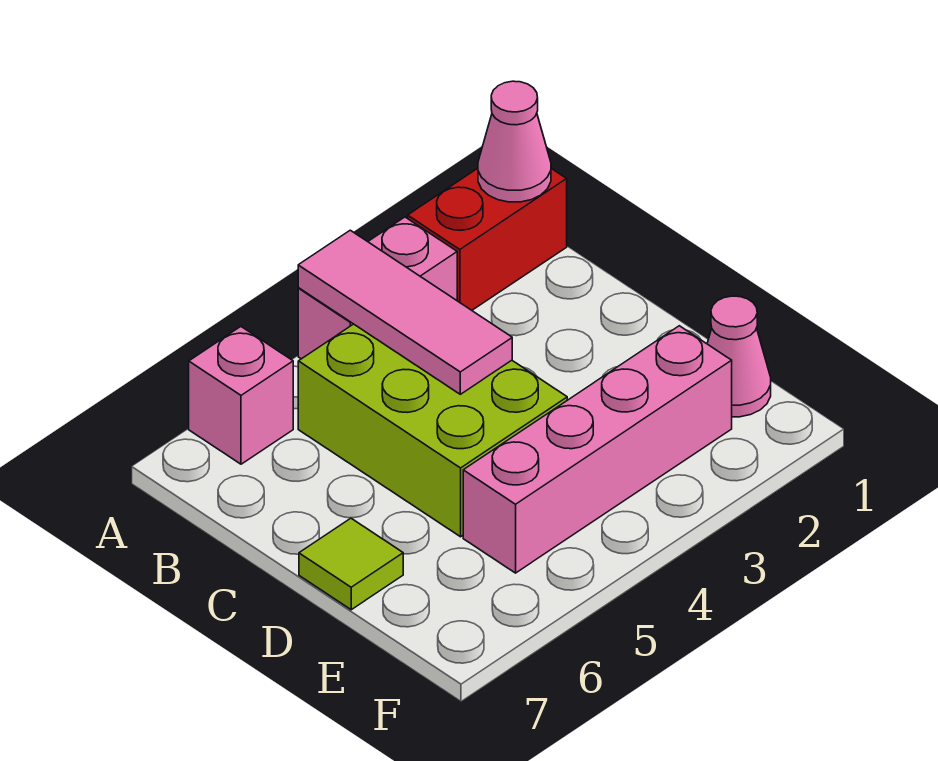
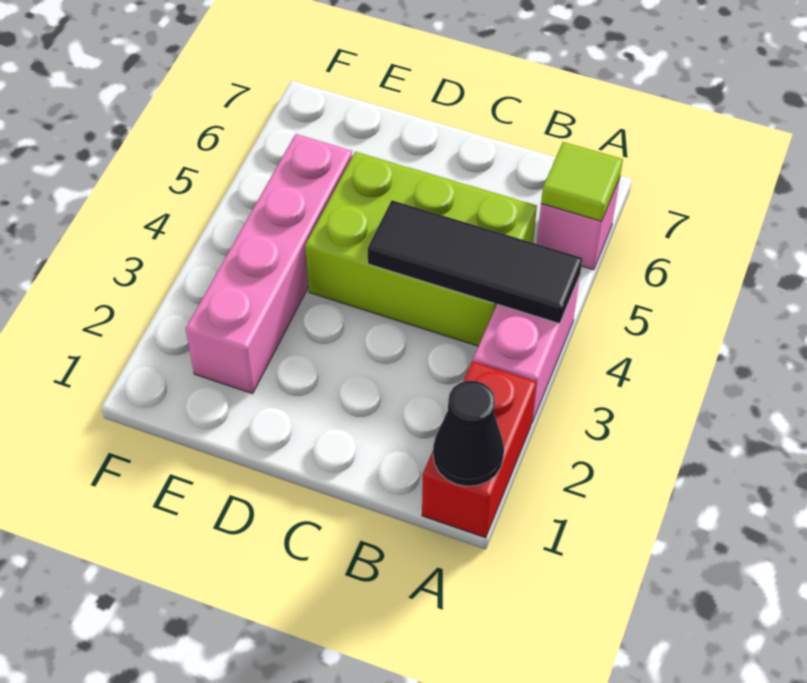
pink 1x1 cone [478,81,551,202] -> black 1x1 cone [433,381,504,486]
pink 1x3 tile [298,230,512,394] -> black 1x3 tile [368,200,582,324]
lime 1x1 tile [299,518,403,610] -> lime 1x1 tile moved to [541,142,623,221]
pink 1x1 cone [707,296,771,417] -> none

